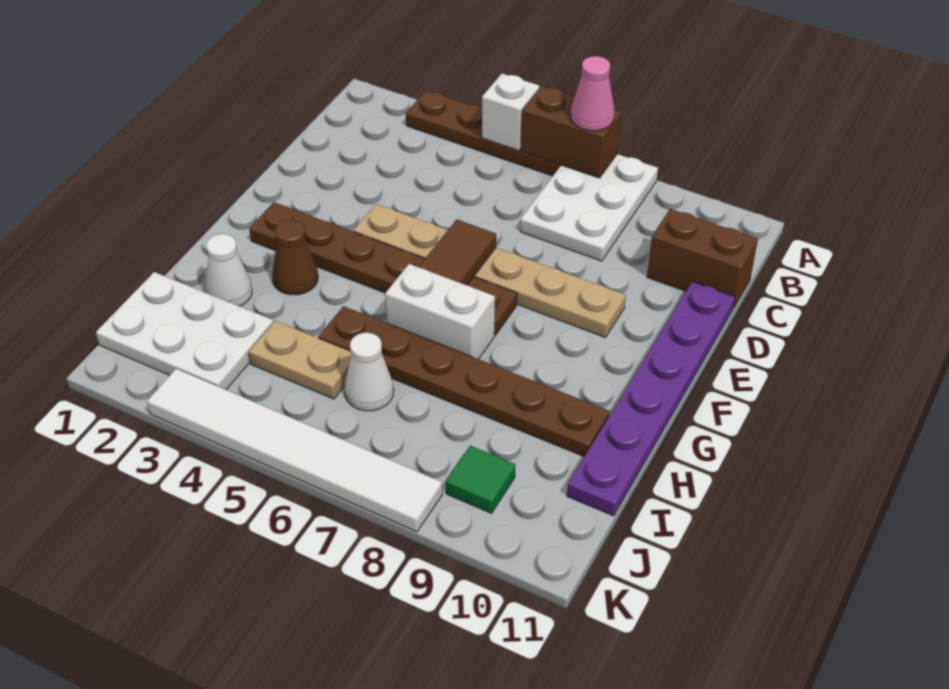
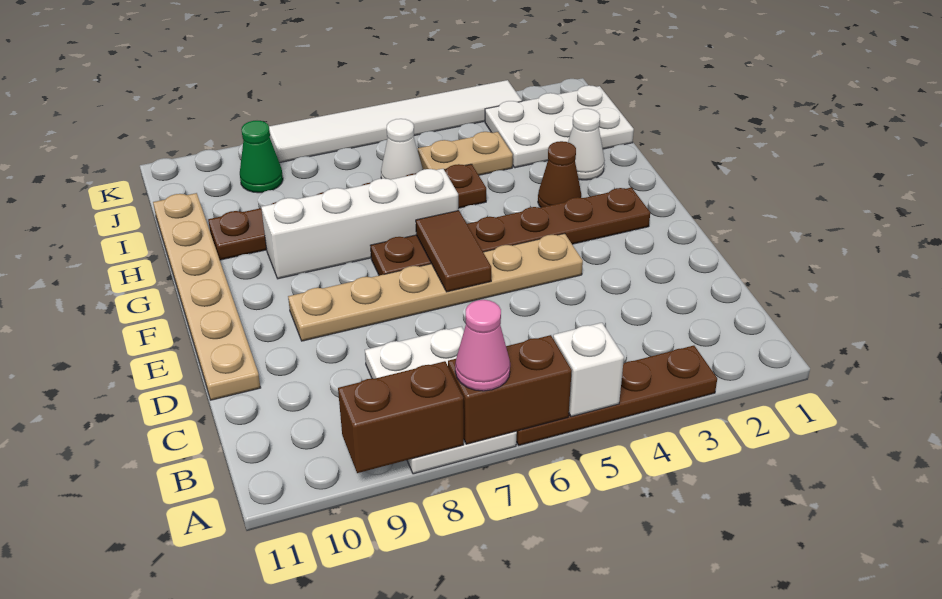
brown 1x2 brick [647,209,758,308] -> brown 1x2 brick moved to [338,361,464,473]
purple 1x6 plate [567,282,735,516] -> tan 1x6 plate [153,193,260,400]
white 1x2 brick [385,264,495,359] -> white 1x4 brick [261,169,458,279]
green 1x1 tile [446,446,515,513] -> green 1x1 cone [240,121,283,193]

